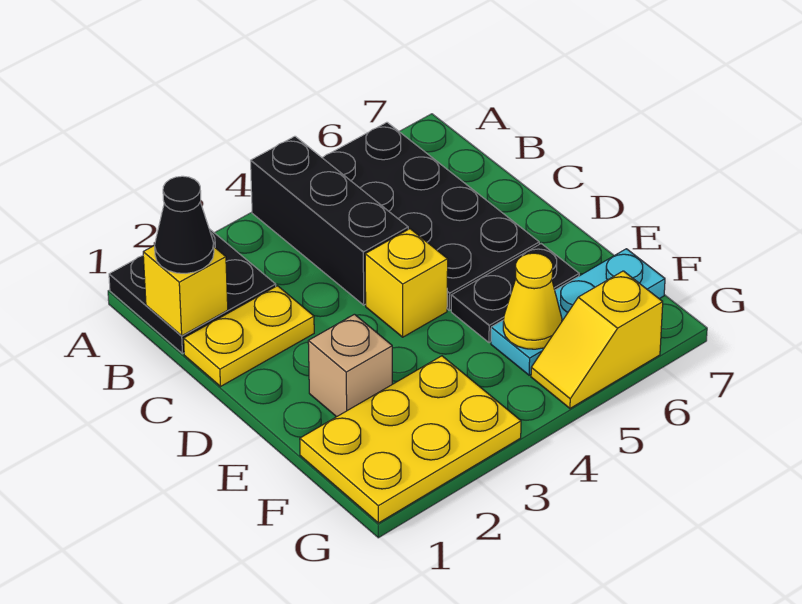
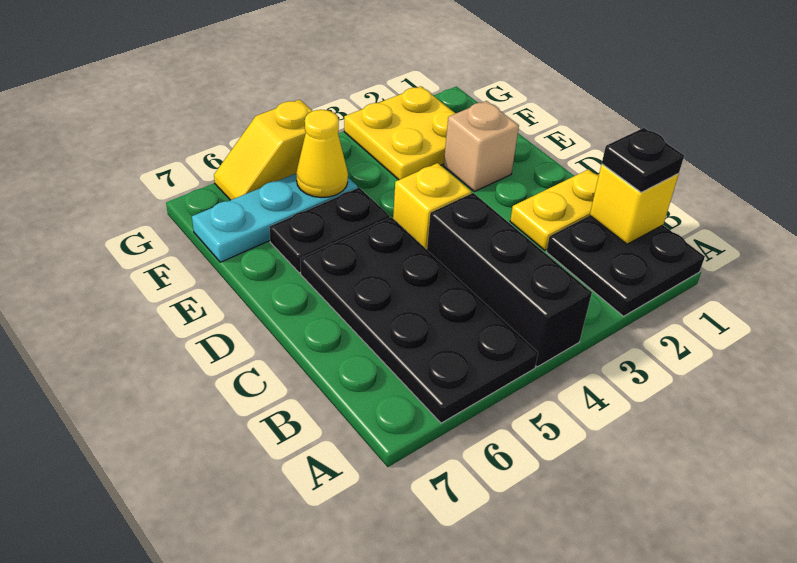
black 1x1 cone [155,176,214,274] -> black 1x1 plate [602,128,684,192]
yellow 2x3 plate [300,356,521,523] -> yellow 2x2 plate [344,86,456,180]
yellow 1x2 slope [531,271,663,408] -> yellow 1x2 slope turned to [214,100,312,200]

